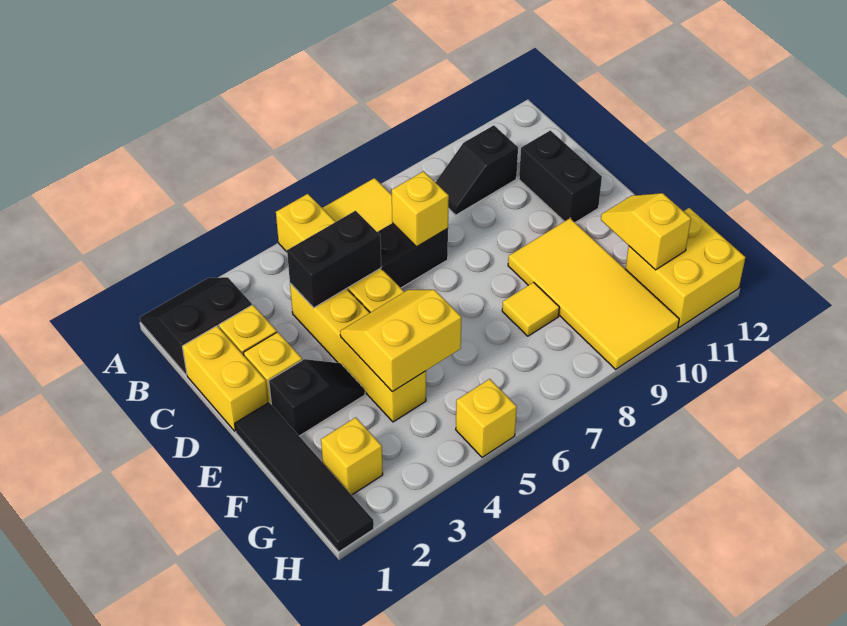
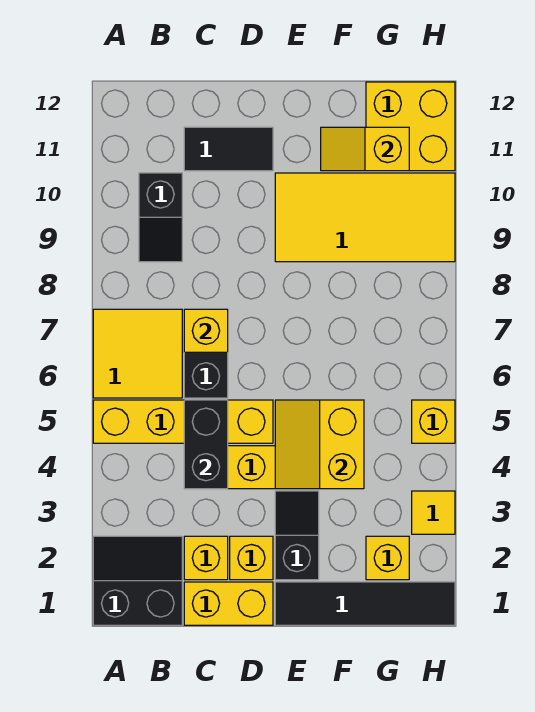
black 2x2 slope [140,277,252,375] -> black 2x2 slope turned to [93,536,182,625]
black 1x2 brick [519,130,602,222] -> black 1x2 tile [184,127,273,171]
yellow 1x1 tile [502,282,559,336] -> yellow 1x1 tile moved to [412,491,455,534]

